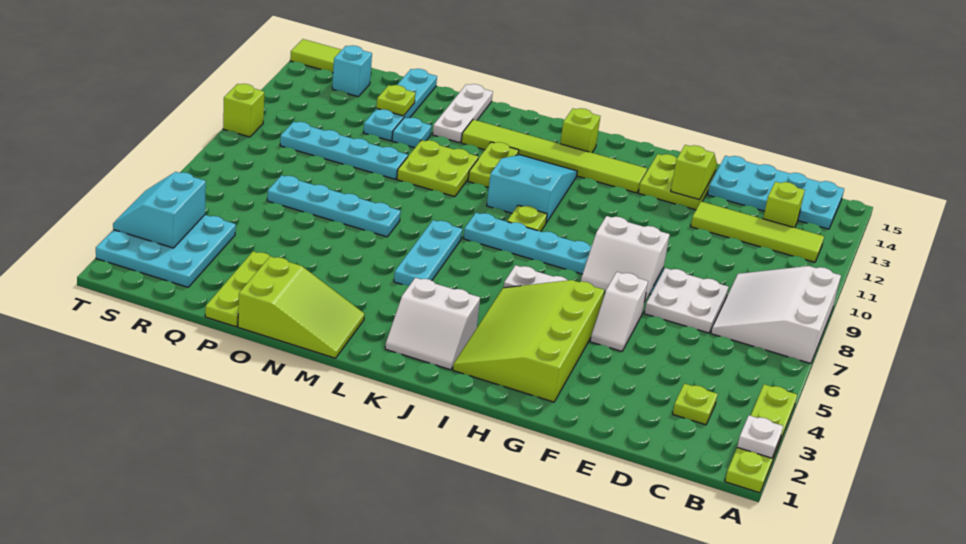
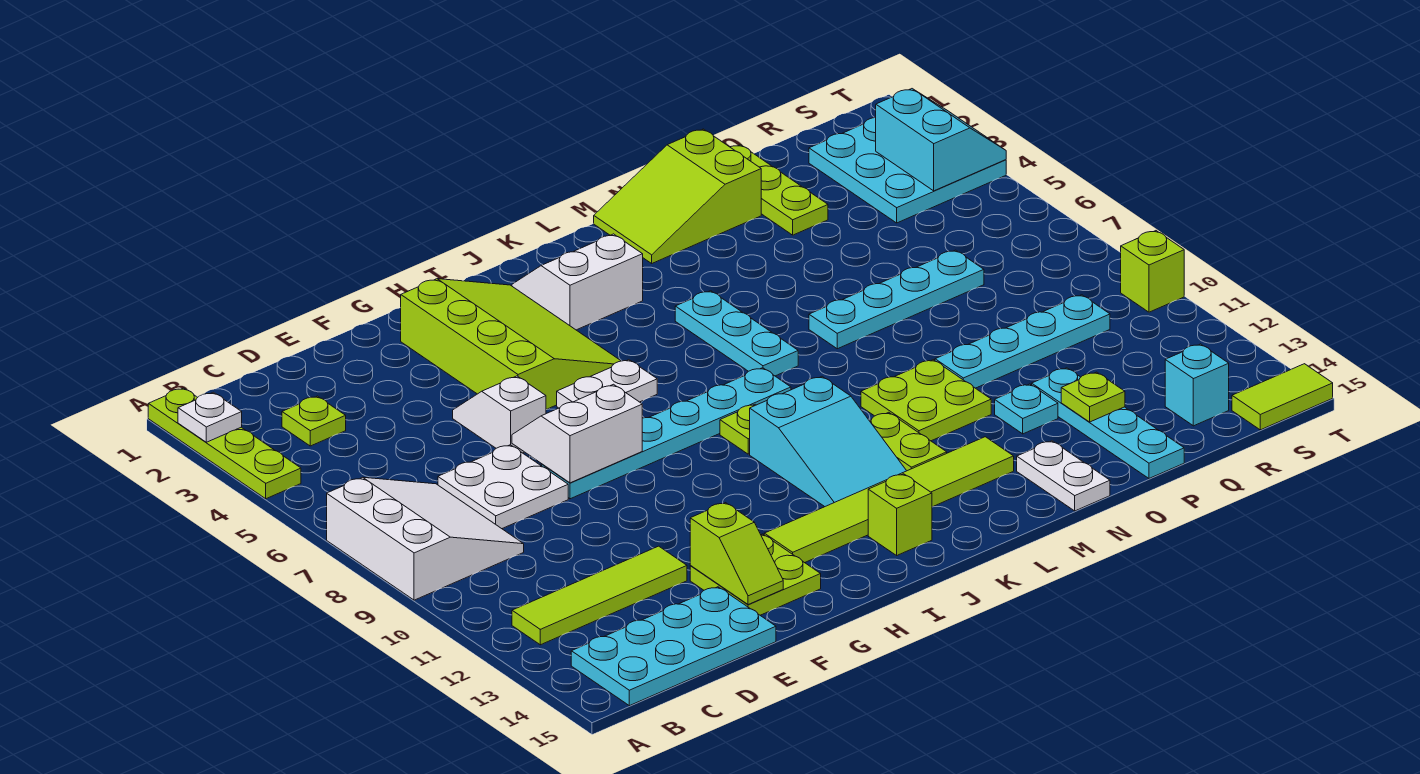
lime 1x1 brick [763,182,805,228] -> none
white 1x3 plate [433,84,493,143] -> white 1x2 plate [1017,441,1110,511]

